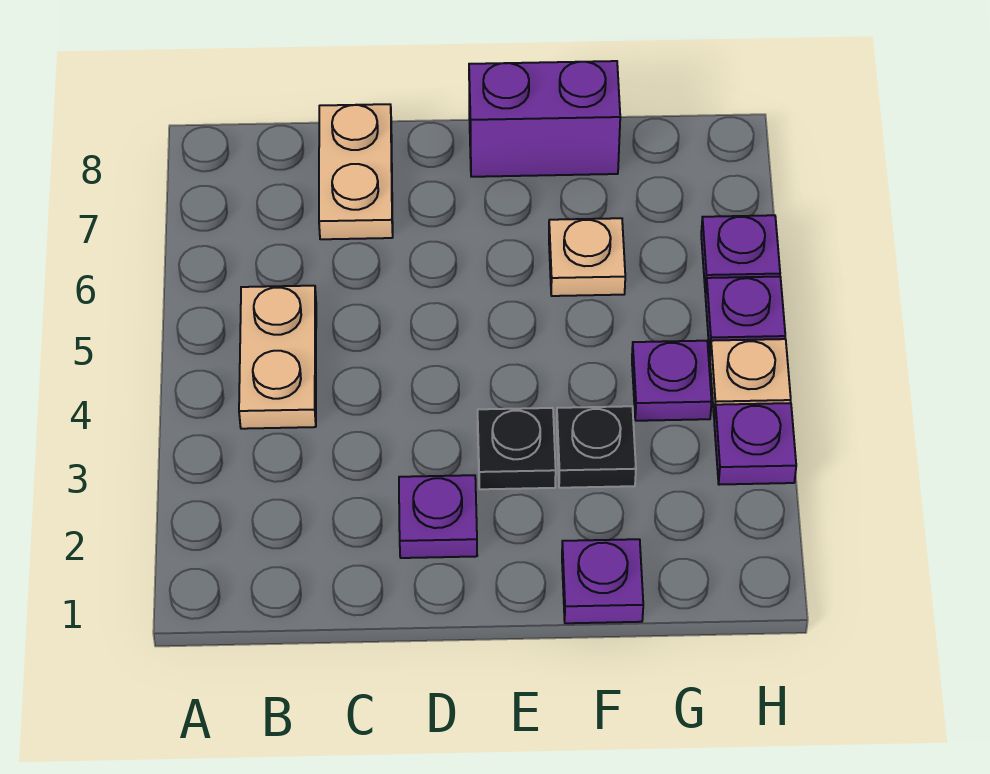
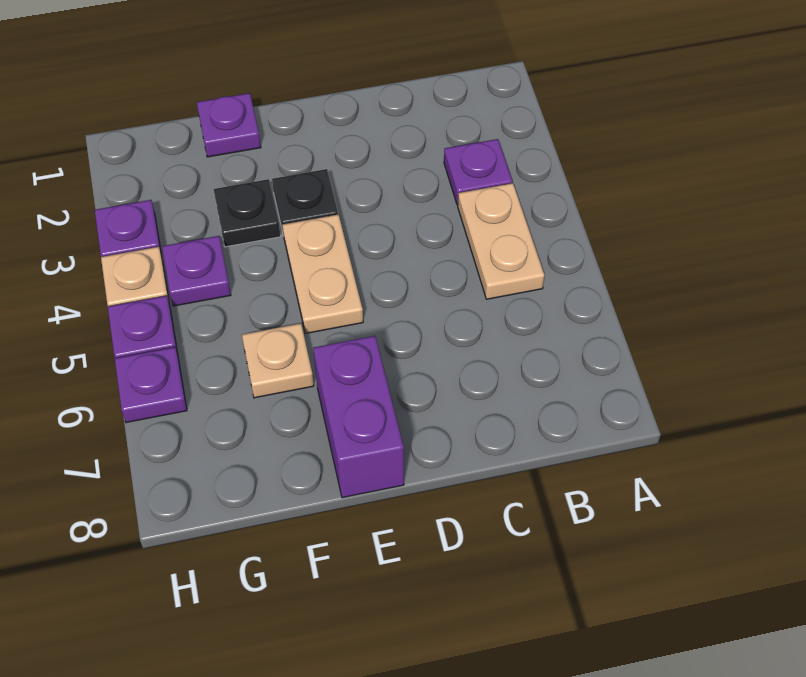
tan 1x2 plate [319,104,393,239] -> tan 1x2 plate moved to [282,214,363,334]
purple 1x1 plate [399,475,477,558] -> purple 1x1 plate moved to [444,139,512,205]
purple 1x2 brick [469,61,620,177] -> purple 1x2 brick turned to [313,336,404,498]

